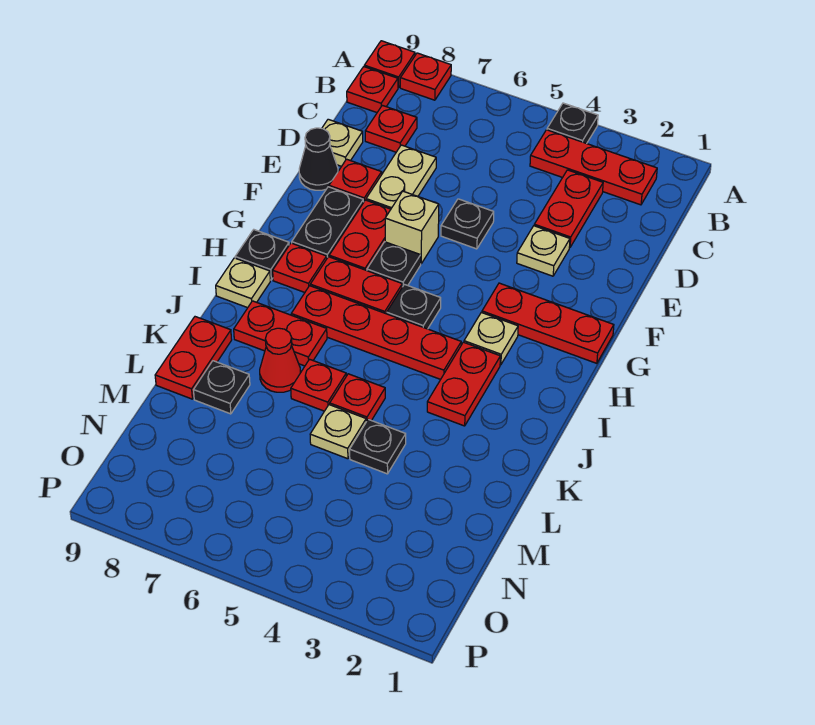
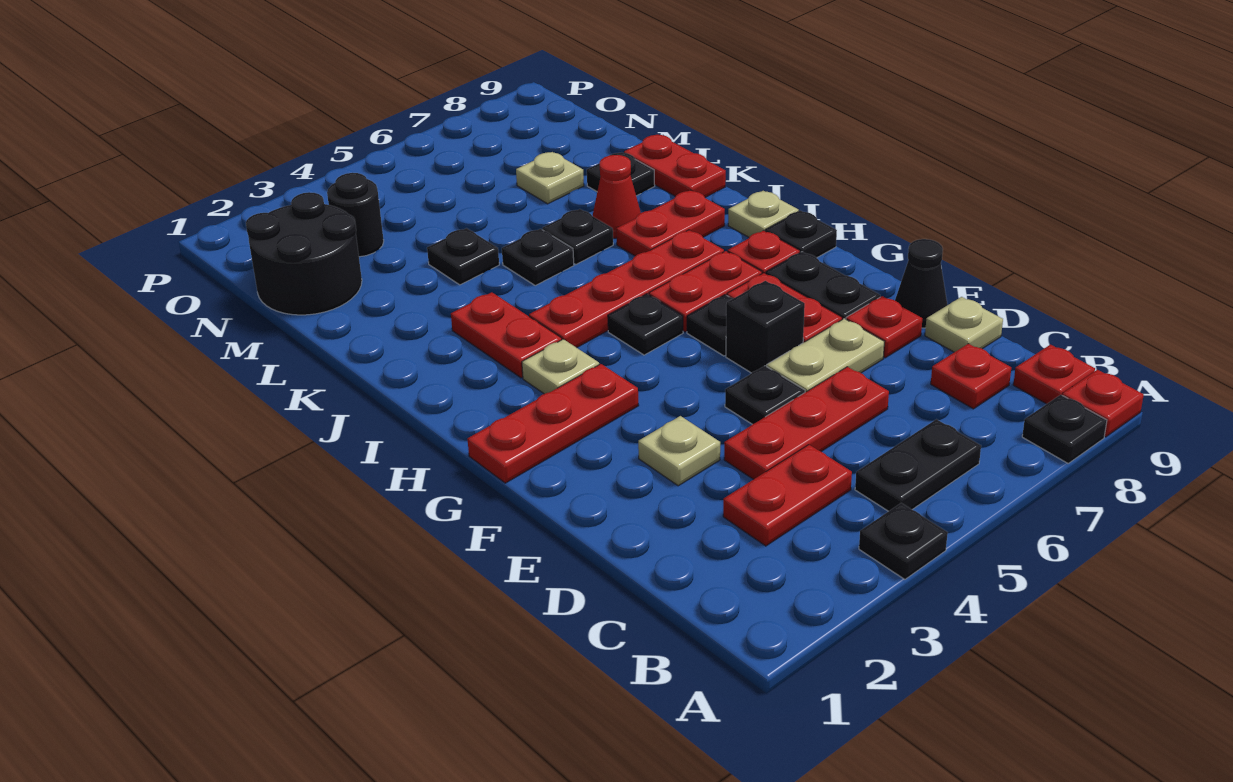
red 1x1 plate [400,53,451,100] -> black 1x1 plate [1022,395,1107,463]
red 1x3 plate [530,130,657,205] -> red 1x3 plate moved to [724,367,889,480]
none -> black 1x2 plate [855,419,981,511]
red 1x2 plate [534,170,603,248] -> red 1x2 plate turned to [723,445,852,546]
tan 1x2 plate [366,145,436,209] -> tan 1x2 plate turned to [767,319,884,392]
tan 1x1 brick [385,191,439,264] -> black 1x1 brick [726,281,805,373]
red 1x1 plate [330,374,385,422] -> black 1x1 plate [502,229,574,285]
red 1x1 plate [291,359,346,411] -> black 1x1 plate [542,209,613,264]
tan 1x1 plate [310,405,366,459] -> tan 1x1 plate moved to [516,152,584,204]
none -> black 2x2 round brick [246,192,362,315]
none -> black 1x1 round brick [327,173,384,257]

